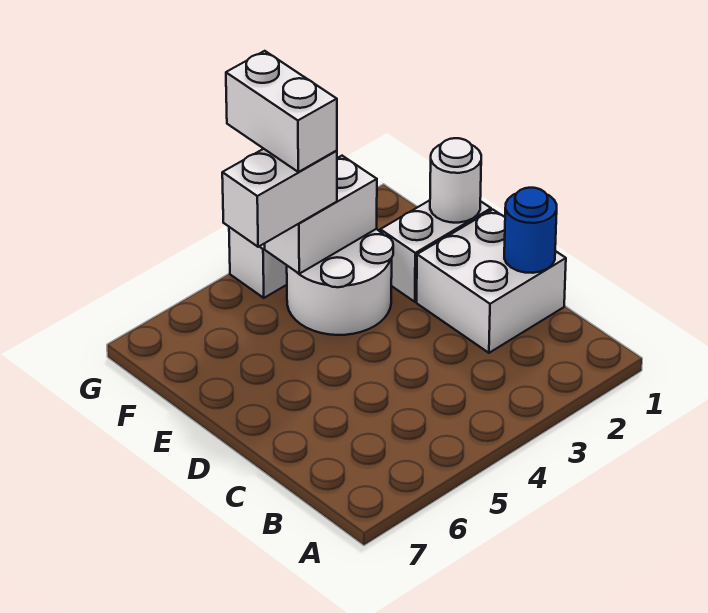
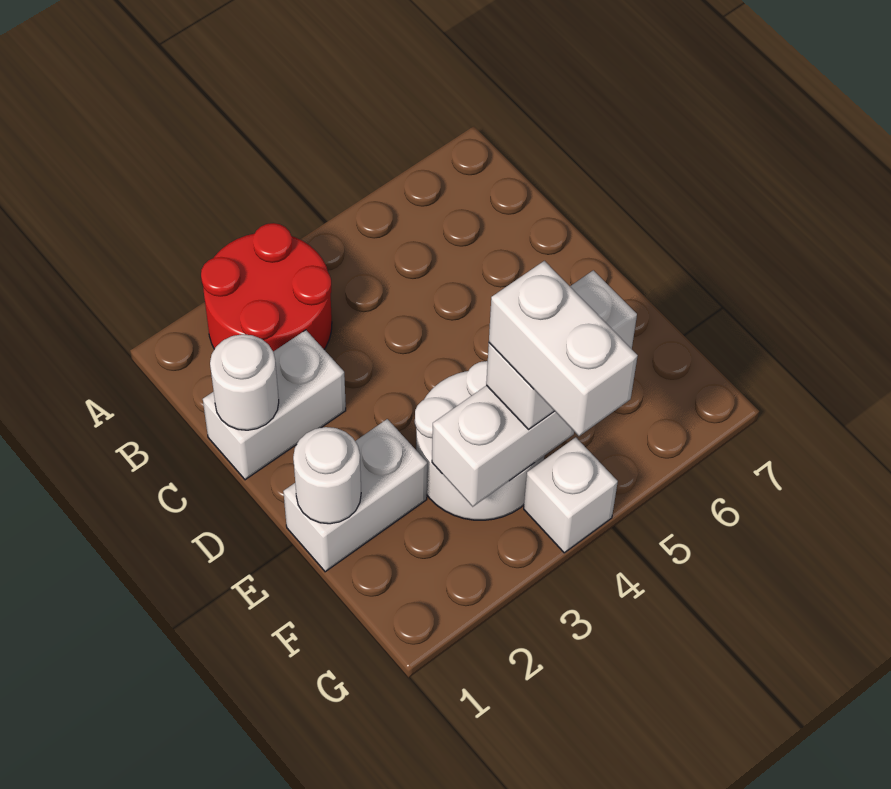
none -> red 2x2 round brick [201,223,332,351]
white 2x2 brick [417,210,566,353] -> white 1x2 brick [203,330,346,480]
blue 1x1 round brick [504,188,557,273] -> white 1x1 round brick [210,334,279,430]

